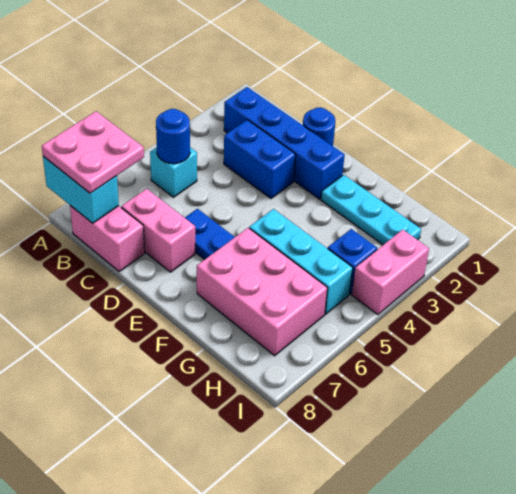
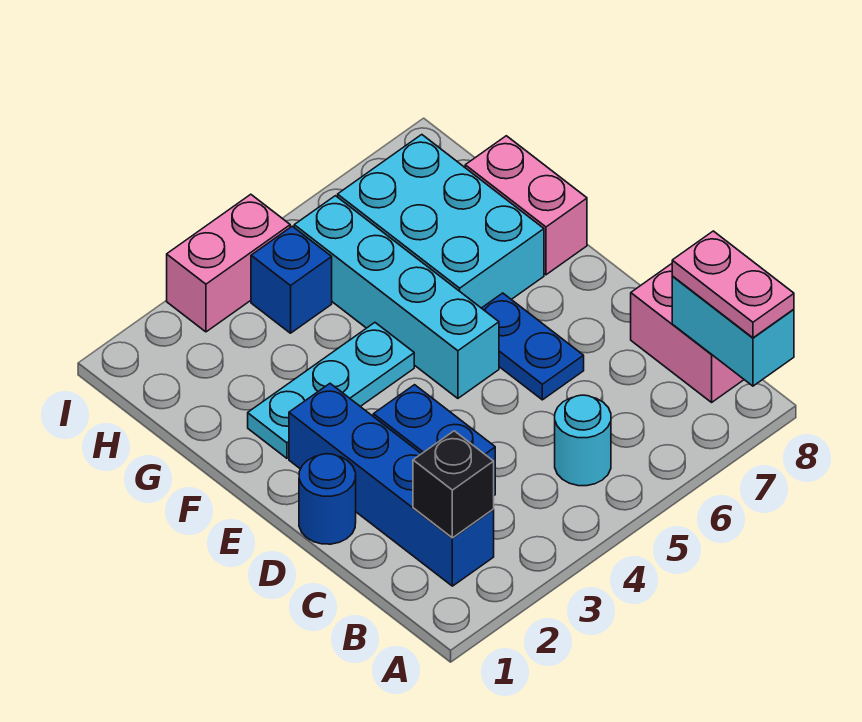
pink 2x2 plate [42,111,144,193] -> pink 1x2 plate [672,231,794,338]
none -> black 1x1 brick [413,431,494,538]
cyan 1x1 brick [150,147,197,197] -> cyan 1x1 round brick [555,395,611,486]
blue 1x1 round brick [156,109,190,164] -> none
pink 1x2 brick [121,189,195,272] -> pink 1x2 brick moved to [465,136,587,275]
cyan 1x3 plate [321,175,421,245] -> cyan 1x3 plate turned to [248,323,414,458]
cyan 1x3 brick [249,209,353,314] -> cyan 1x4 brick [294,196,499,398]
pink 2x3 brick [197,228,327,356] -> cyan 2x3 brick [338,135,544,308]

